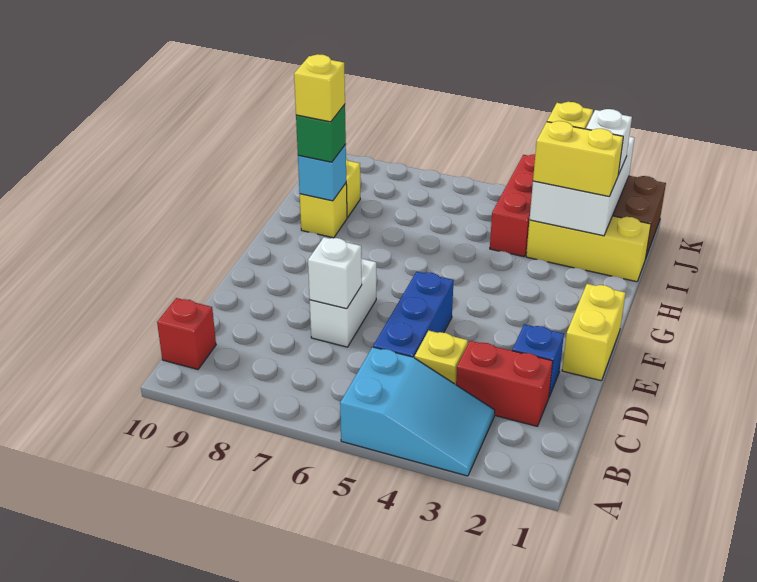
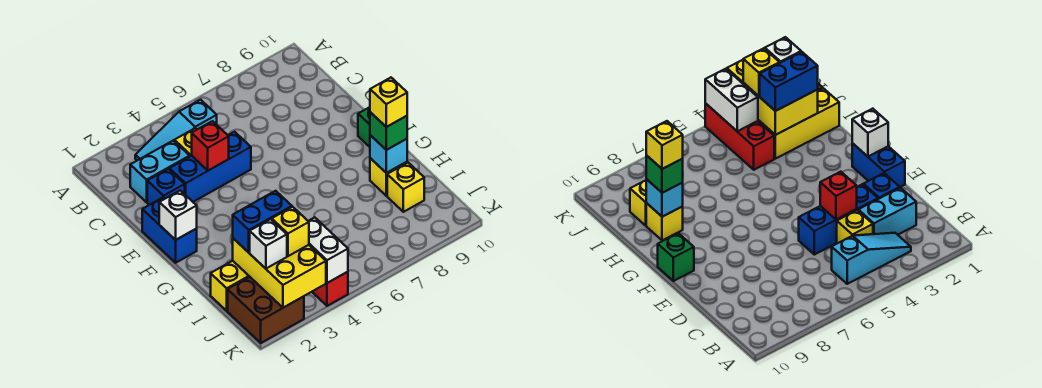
cyan 2x3 slope [340,347,495,476] -> cyan 1x3 slope [135,100,217,160]
red 1x1 brick [157,298,216,369] -> red 1x1 brick moved to [192,121,229,170]
red 1x2 brick [456,341,553,426] -> cyan 1x2 brick [130,140,190,202]
blue 1x3 brick [373,272,454,358] -> blue 1x3 brick turned to [169,132,251,202]
white 1x2 brick [310,258,376,347] -> white 1x2 brick moved to [309,217,348,283]
white 1x1 brick [308,237,362,309] -> white 1x1 brick moved to [159,190,197,240]
yellow 1x2 brick [562,284,626,381] -> blue 1x2 brick [142,197,197,263]
none -> green 1x1 brick [358,107,370,147]
white 2x3 brick [530,137,634,236] -> yellow 2x3 brick [233,238,326,308]
yellow 1x2 brick [533,121,623,196] -> blue 1x2 brick [233,191,292,252]

